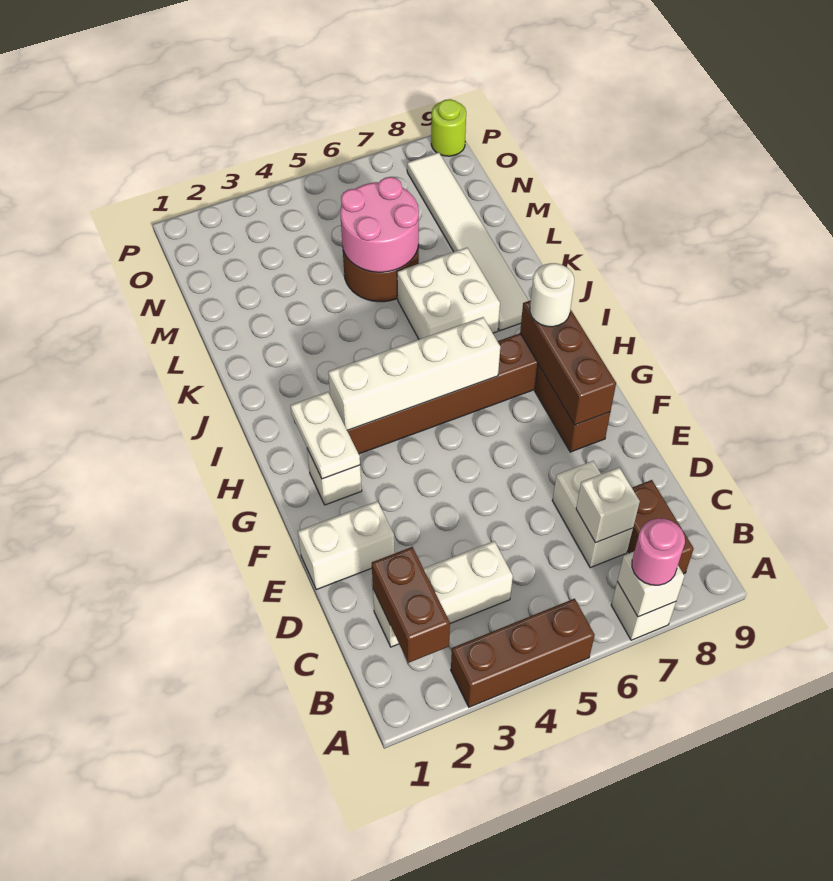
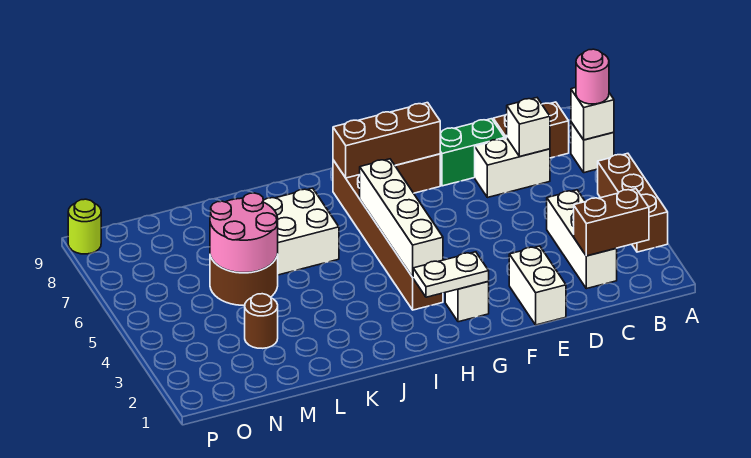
none -> green 1x2 brick [440,119,505,186]
white 1x1 round brick [530,263,574,327] -> none
white 1x6 tile [407,152,528,331] -> none
none -> brown 1x1 round brick [245,294,278,348]

